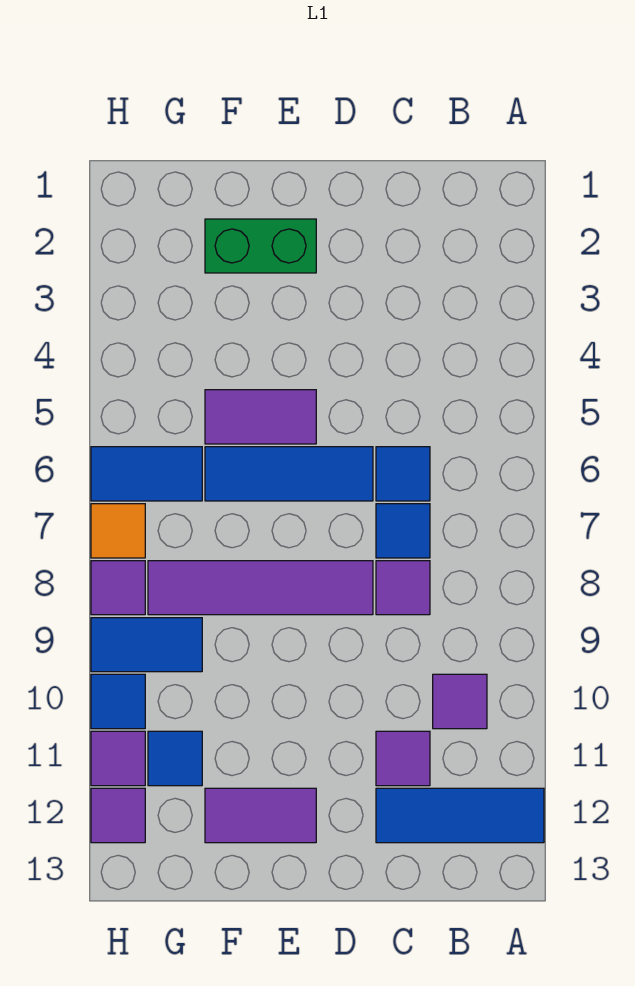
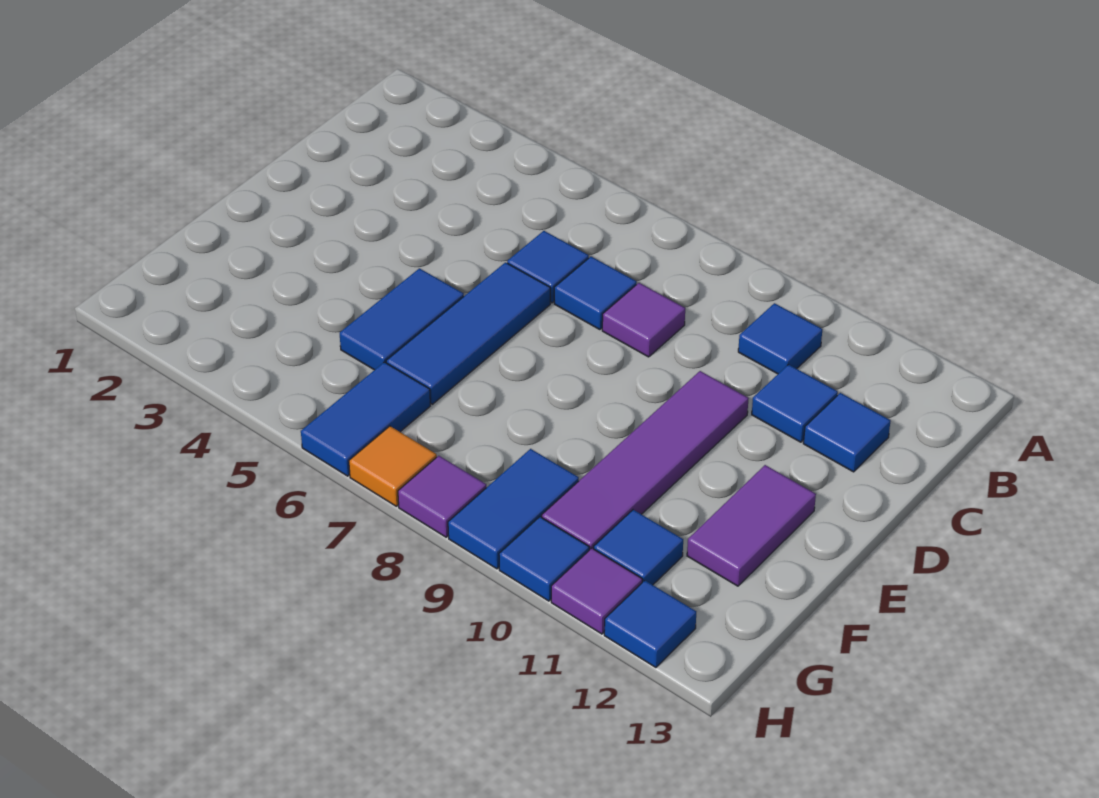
blue 1x3 tile [376,788,544,843] -> blue 1x1 tile [803,393,890,472]
purple 1x1 tile [433,674,487,729] -> blue 1x1 tile [738,303,822,374]
purple 1x1 tile [376,731,430,786] -> blue 1x1 tile [752,365,838,442]
purple 1x4 tile [148,561,373,615] -> purple 1x4 tile moved to [542,371,749,550]
green 1x2 brick [205,219,316,273] -> none
purple 1x2 tile [205,390,316,444] -> blue 1x2 tile [340,268,464,370]
purple 1x1 tile [91,788,145,843] -> blue 1x1 tile [604,581,696,668]

